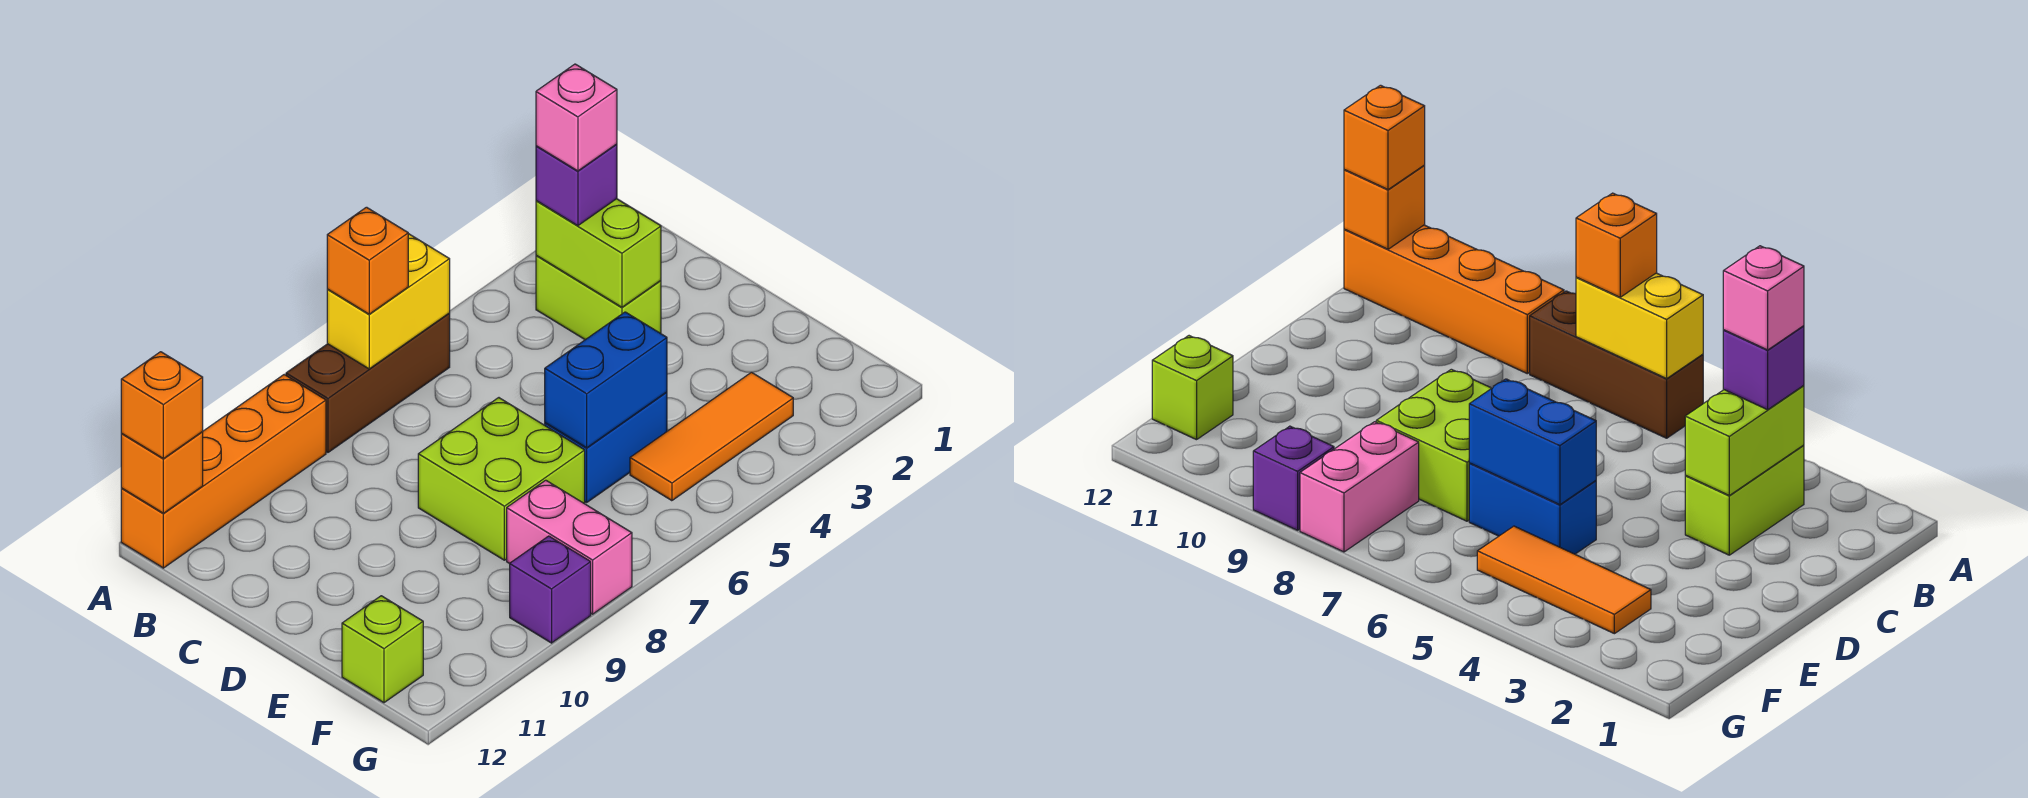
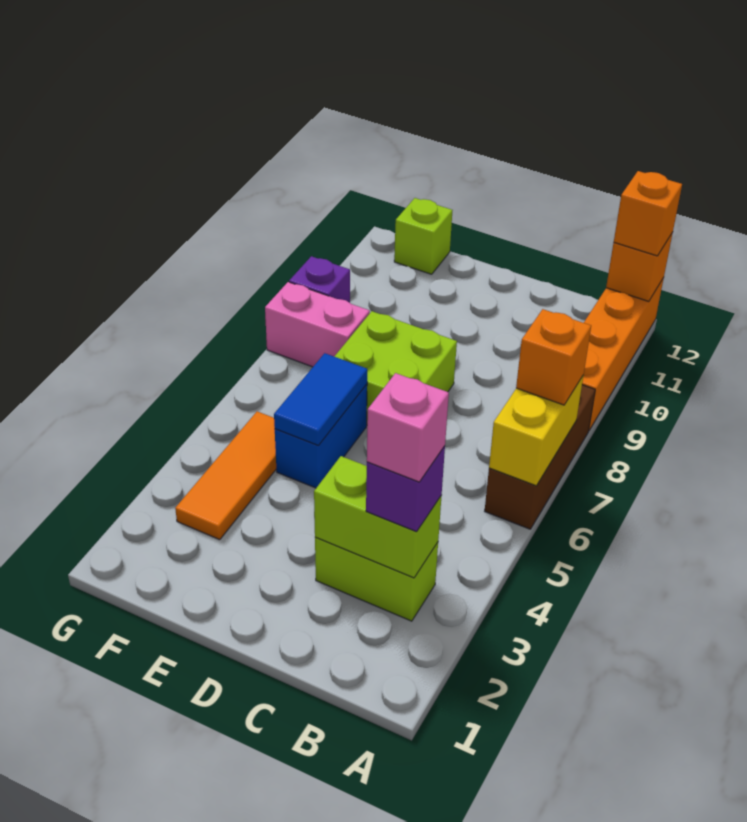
blue 1x2 brick [545,312,667,448] -> blue 1x2 tile [274,353,367,446]

